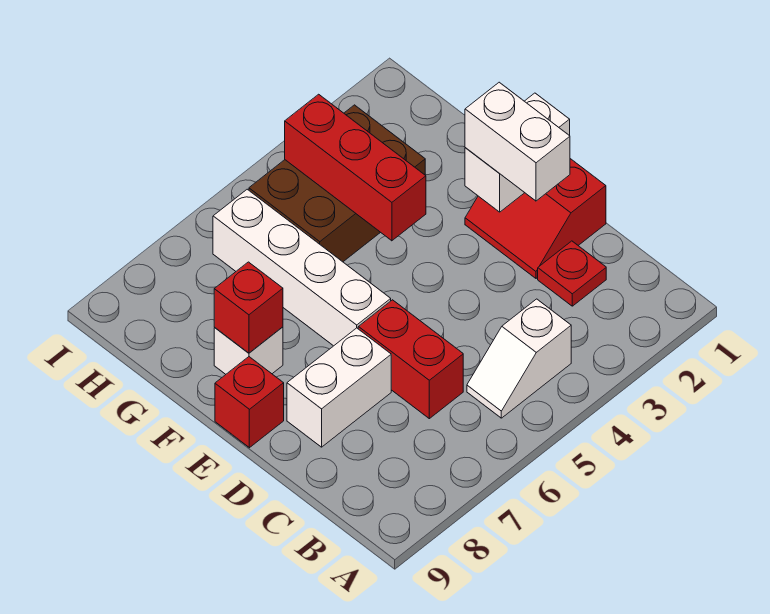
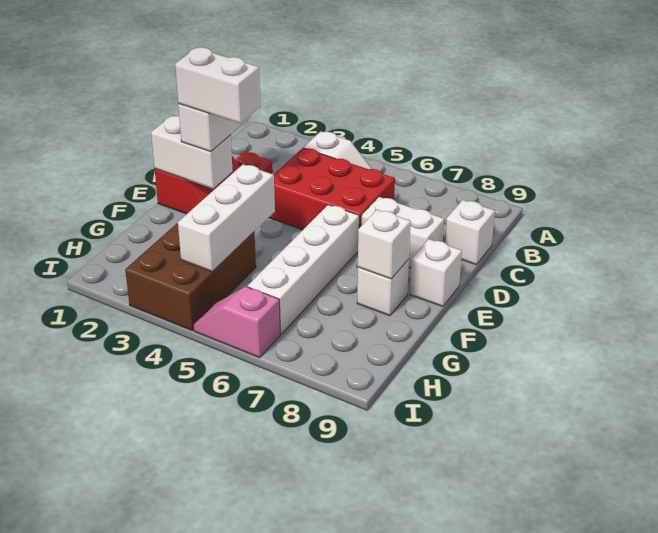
red 1x2 brick [358,300,463,419] -> red 2x3 brick [269,148,395,230]
none -> white 1x1 brick [445,200,495,265]
none -> white 1x2 brick [175,47,260,123]
red 1x1 brick [215,357,284,448] -> white 1x1 brick [410,239,462,307]
red 1x3 brick [285,94,426,241] -> white 1x3 brick [178,164,275,272]
red 1x1 brick [214,262,283,353] -> white 1x1 brick [358,210,411,279]
brown 2x3 brick [249,105,425,262] -> brown 2x3 brick turned to [125,223,256,330]
none -> pink 1x2 slope [193,286,280,358]

